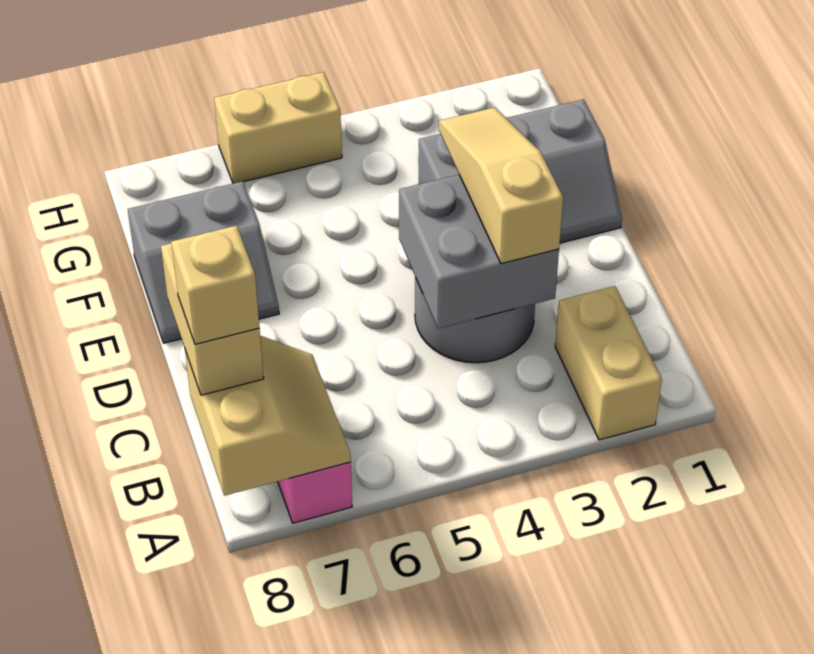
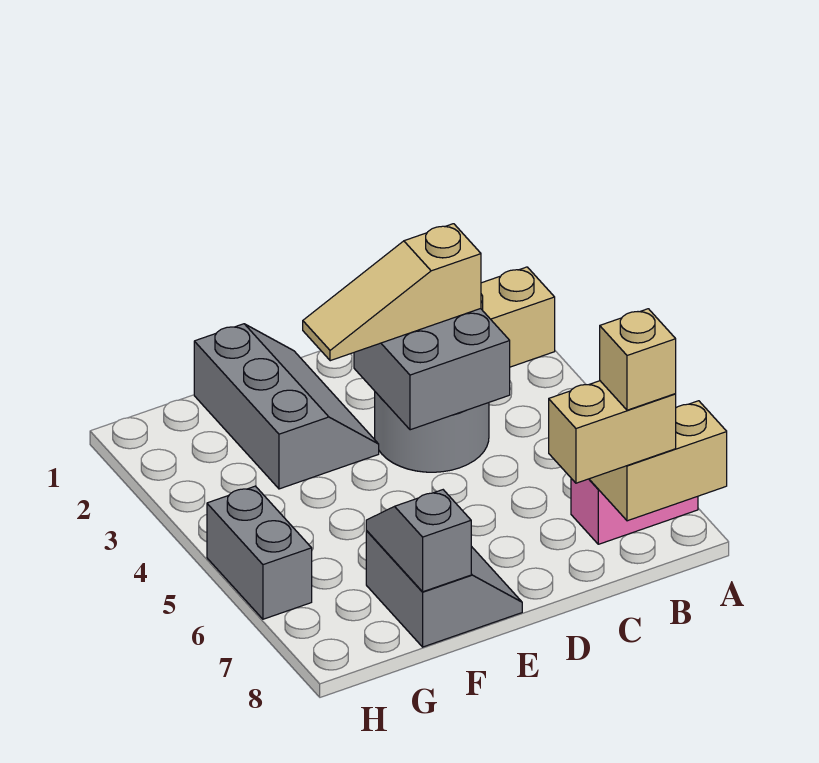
none -> grey 1x2 slope [366,490,471,592]
tan 1x2 brick [214,72,342,183] -> grey 1x2 brick [207,486,312,619]

